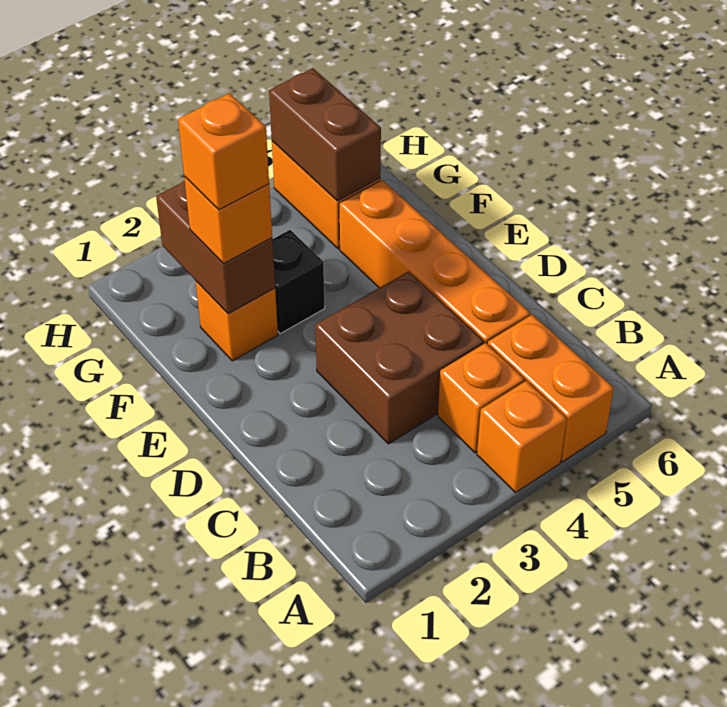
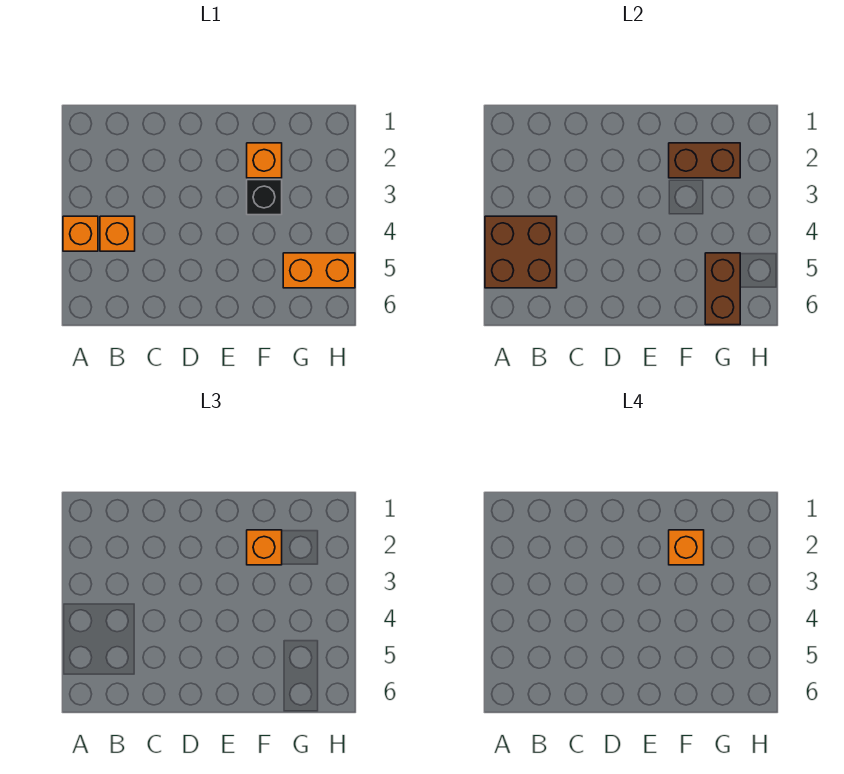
orange 1x2 brick [488,315,614,462] -> none
brown 2x2 brick [315,271,484,444] -> brown 2x2 brick moved to [485,216,557,288]
orange 1x4 brick [339,180,530,344] -> none
brown 1x2 brick [269,68,381,201] -> brown 1x2 brick turned to [705,253,740,325]

